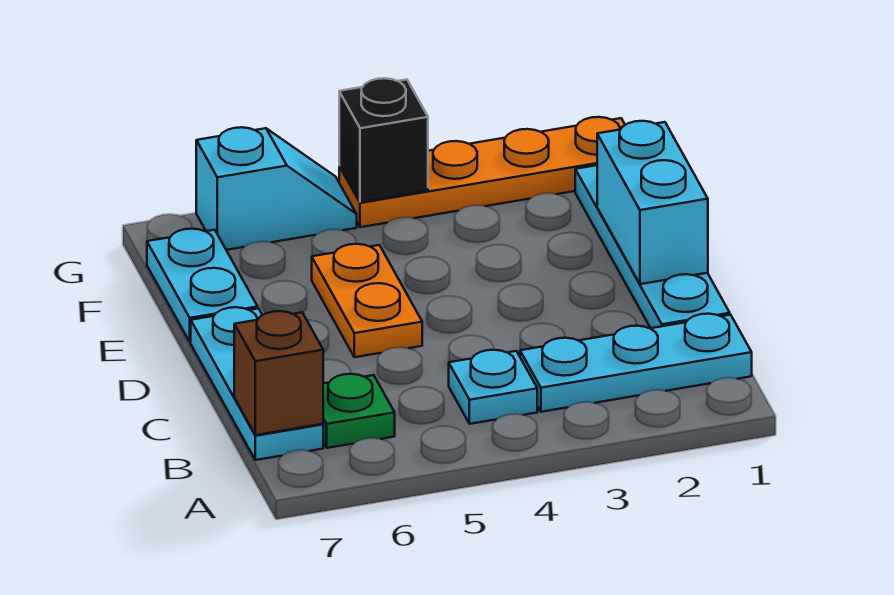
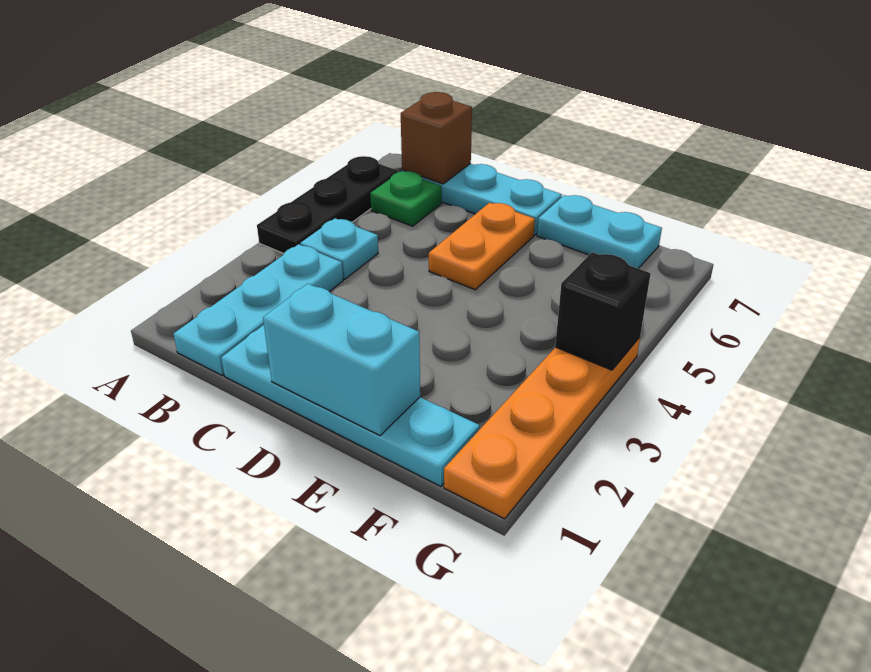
none -> black 1x3 plate [257,156,398,254]
orange 1x2 plate [312,244,422,357] -> orange 1x2 plate turned to [429,203,535,290]
cyan 1x2 slope [196,127,357,250] -> none

